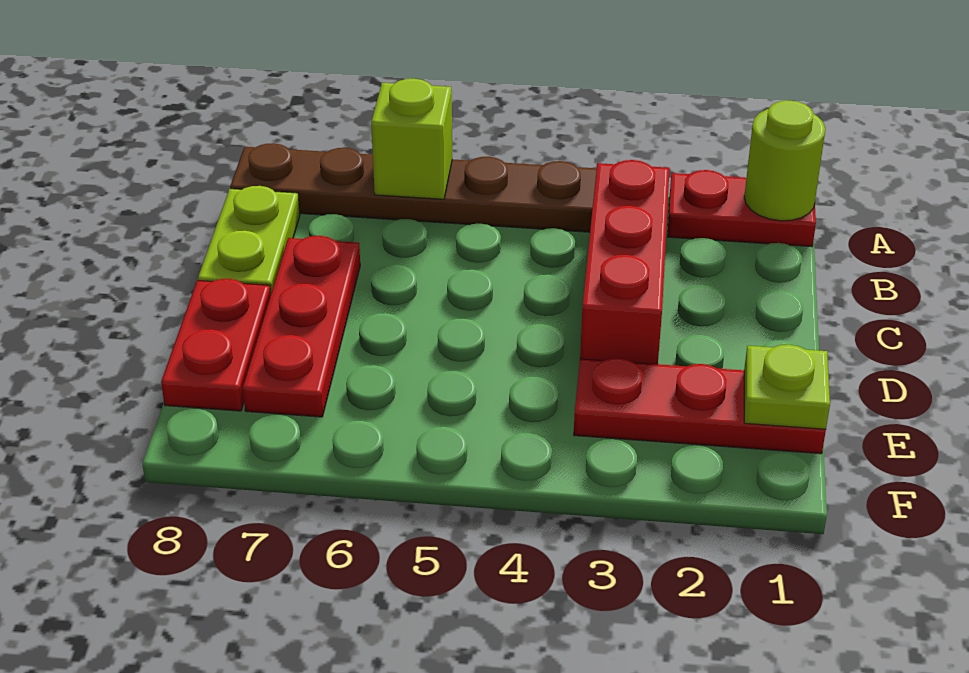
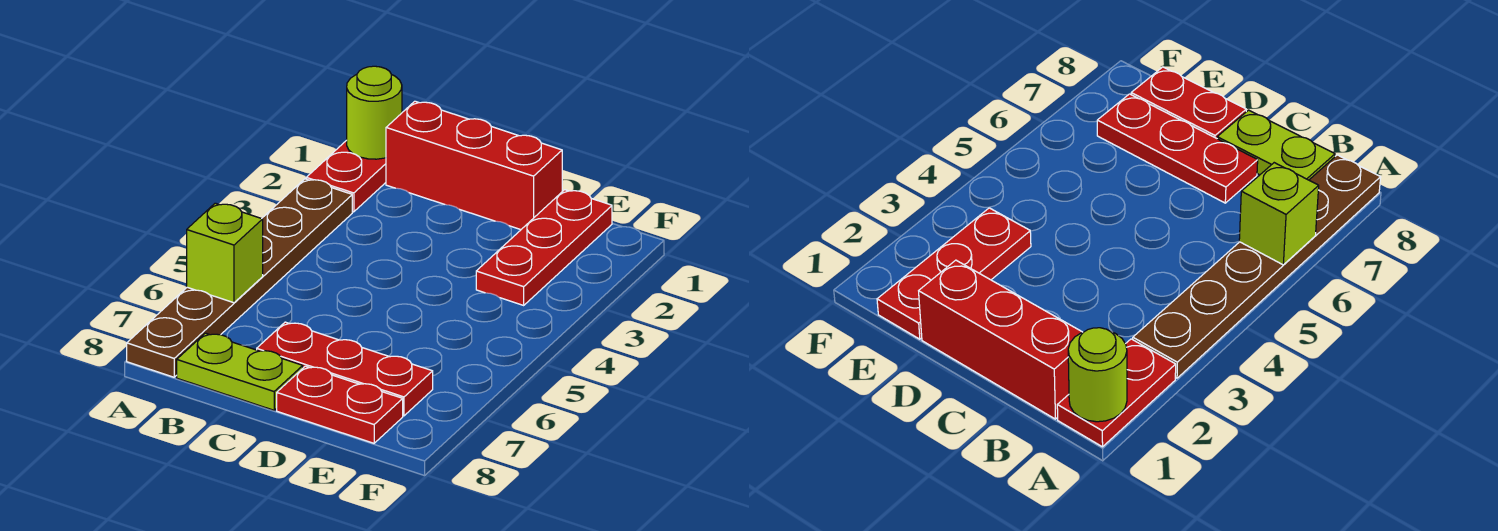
red 1x3 brick [580,160,670,364] -> red 1x3 brick moved to [386,101,562,230]
lime 1x1 plate [744,345,830,429] -> none

